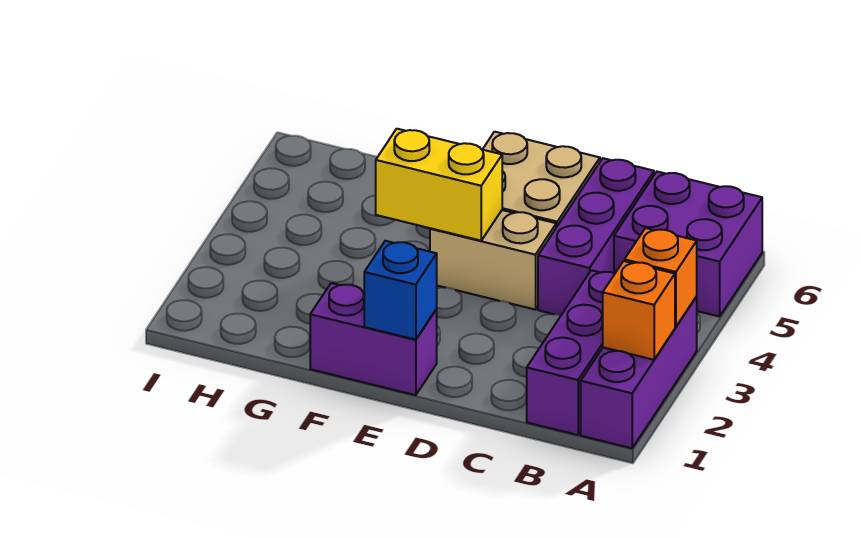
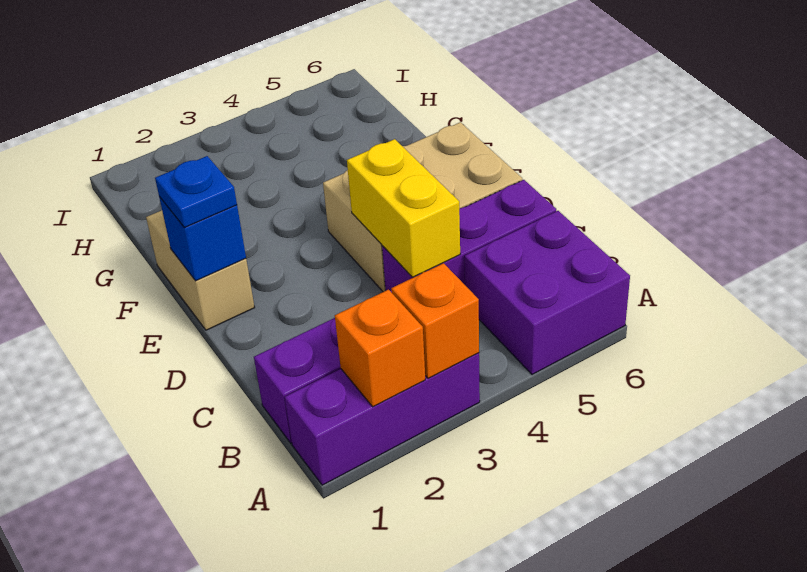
purple 1x2 brick [310,283,437,395] -> tan 1x2 brick [146,210,255,330]
none -> blue 1x1 plate [155,156,237,228]
yellow 1x2 brick [376,129,502,241] -> yellow 1x2 brick moved to [347,139,460,277]

